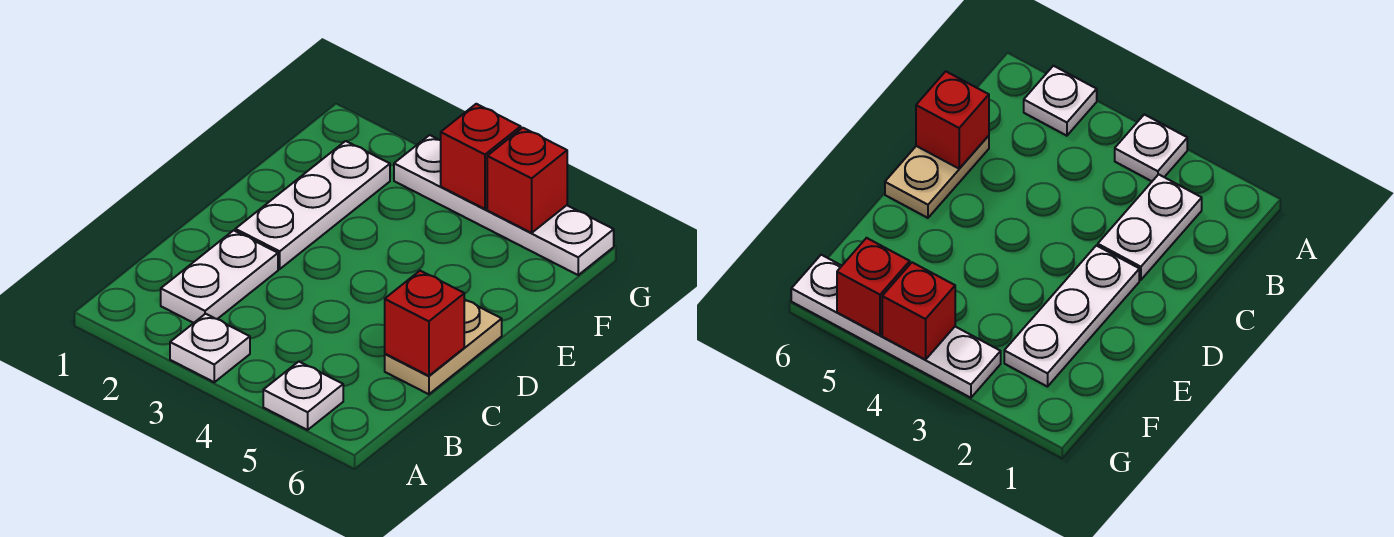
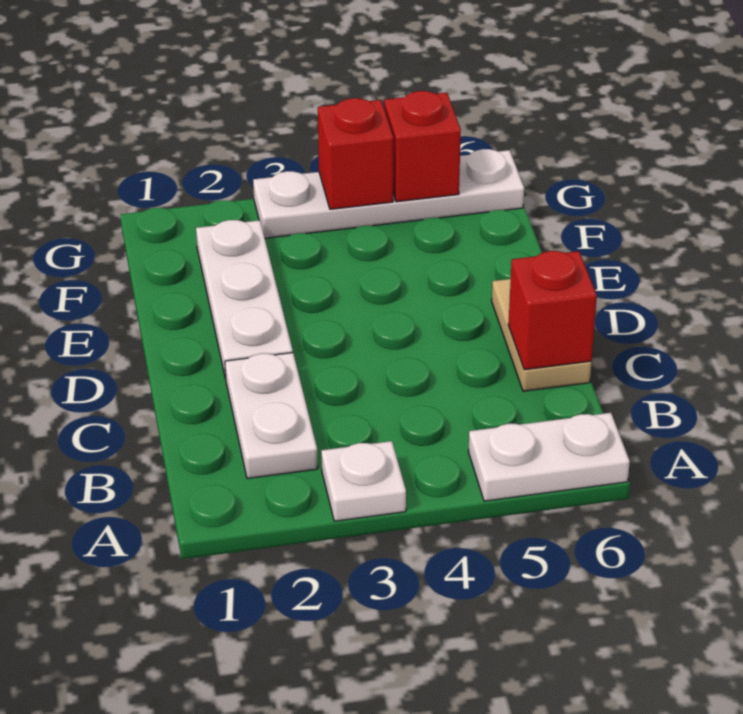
white 1x1 plate [263,362,343,430] -> white 1x2 plate [468,413,630,501]

